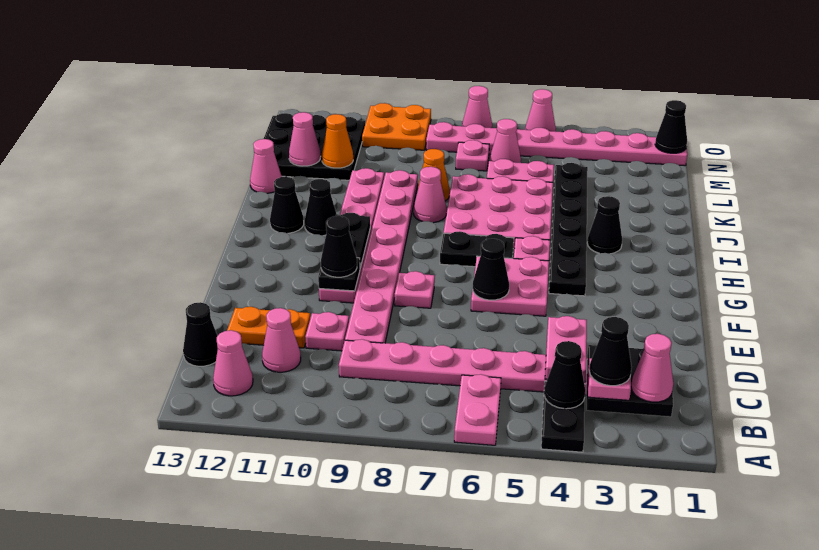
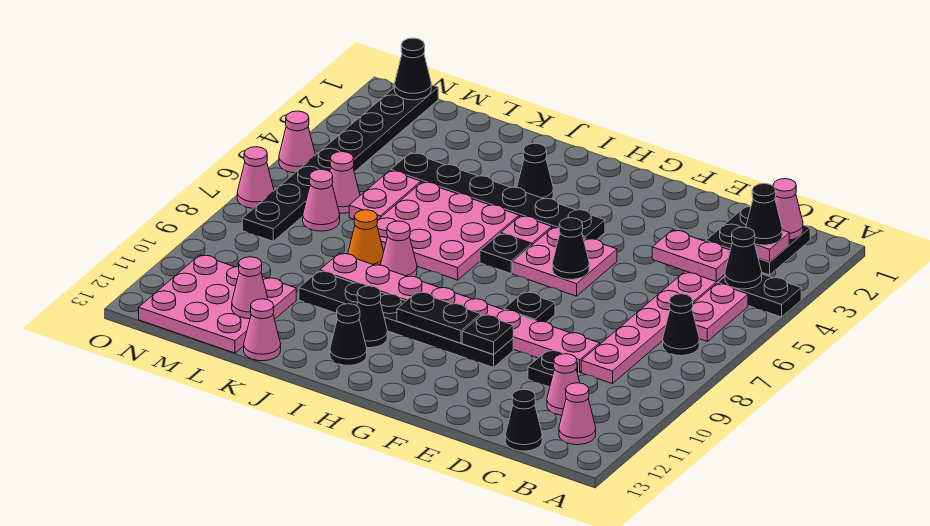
pink 1x2 plate [454,374,501,445] -> pink 1x2 plate turned to [692,284,748,341]
pink 1x1 plate [305,312,349,351] -> black 1x1 plate [528,350,579,387]
orange 1x2 plate [227,307,310,348] -> none
pink 1x1 plate [395,271,435,308] -> black 1x1 plate [504,292,555,322]
pink 1x6 plate [319,168,384,303] -> black 1x6 plate [299,271,513,367]
black 1x1 cone [321,216,357,277] -> black 1x1 cone moved to [663,294,699,356]
black 1x2 plate [440,231,514,267] -> black 1x1 plate [480,234,531,274]
black 3x3 plate [264,113,365,180] -> pink 3x3 plate [139,255,296,353]
orange 1x1 cone [322,114,353,168] -> none
pink 1x1 plate [456,140,489,171] -> pink 1x1 cone [303,169,340,231]
pink 1x8 plate [426,122,687,166] -> black 1x8 plate [242,85,438,241]
orange 2x2 plate [362,103,431,150] -> none

